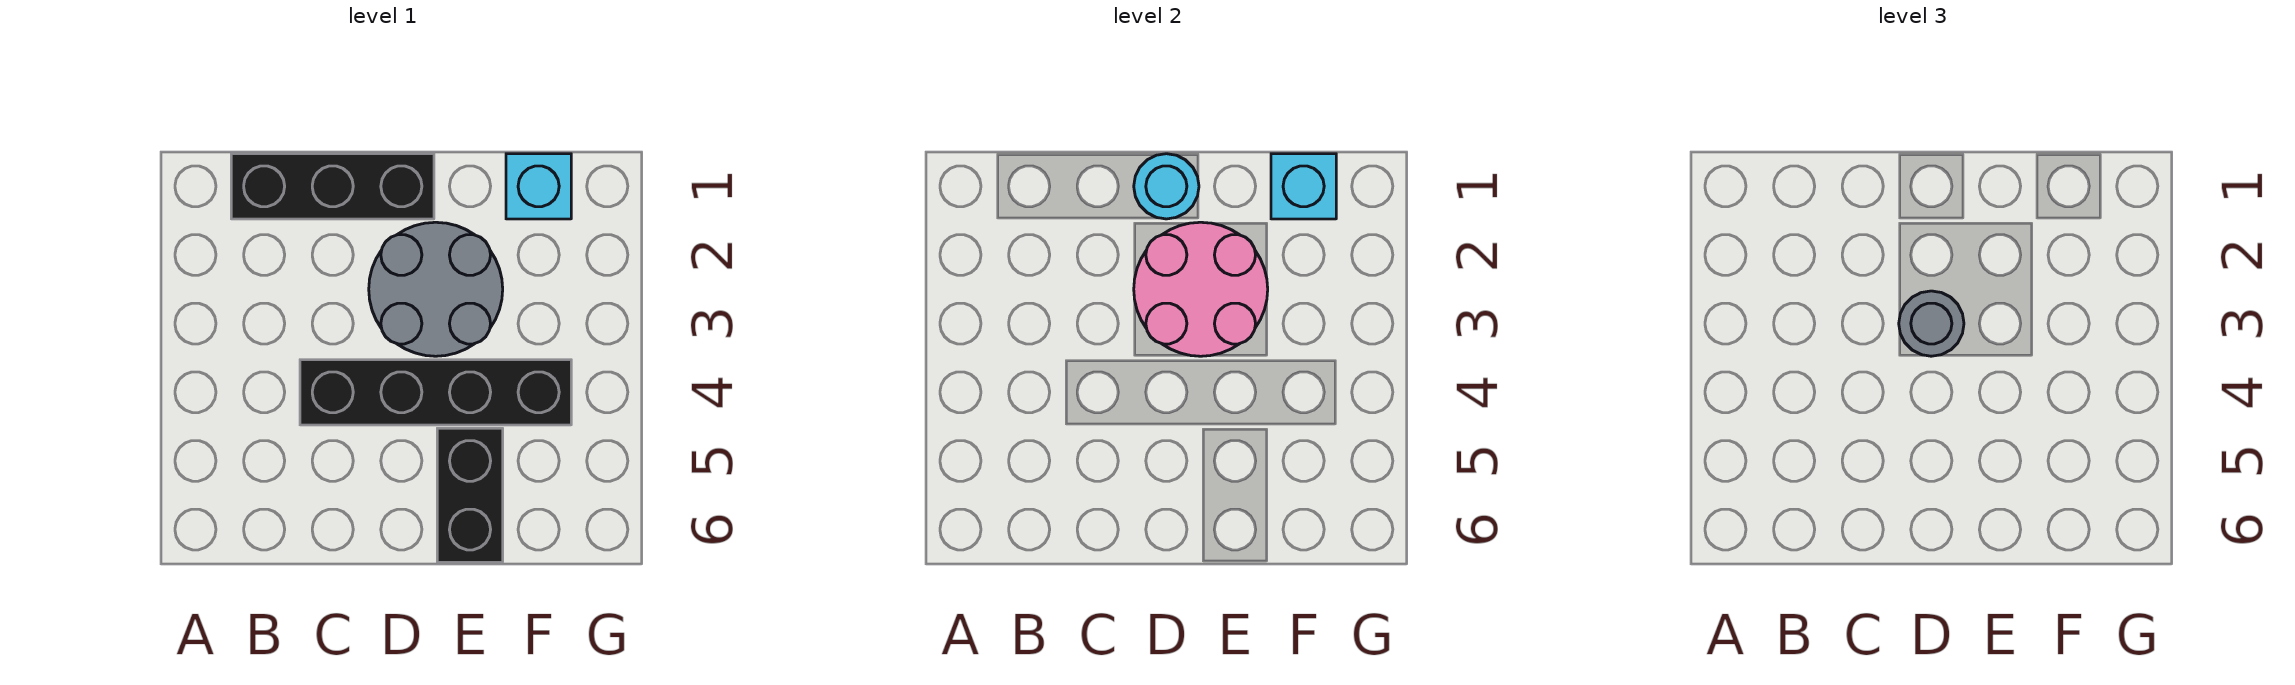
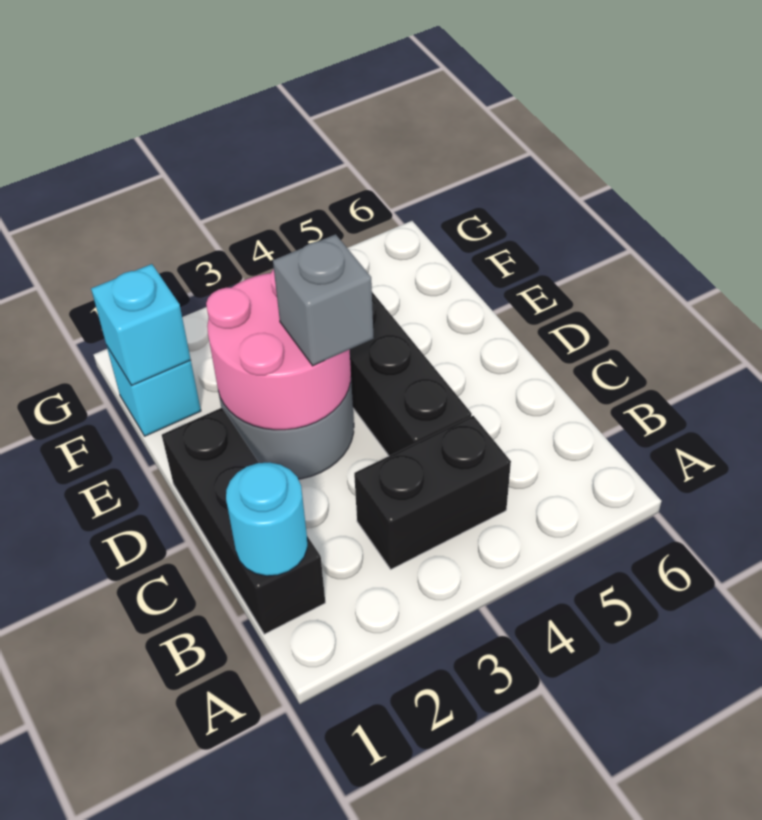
cyan 1x1 round brick [1134,154,1199,219] -> cyan 1x1 round brick moved to [226,462,307,576]
grey 1x1 round brick [1899,291,1964,356] -> grey 1x1 brick [273,234,374,366]
black 1x2 brick [437,428,503,562] -> black 1x2 brick moved to [354,416,511,569]

